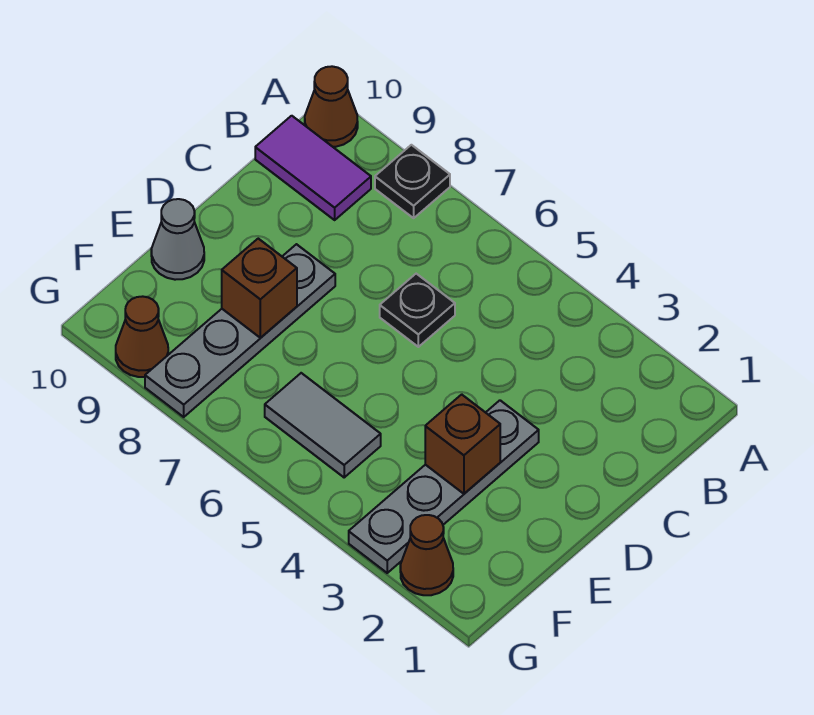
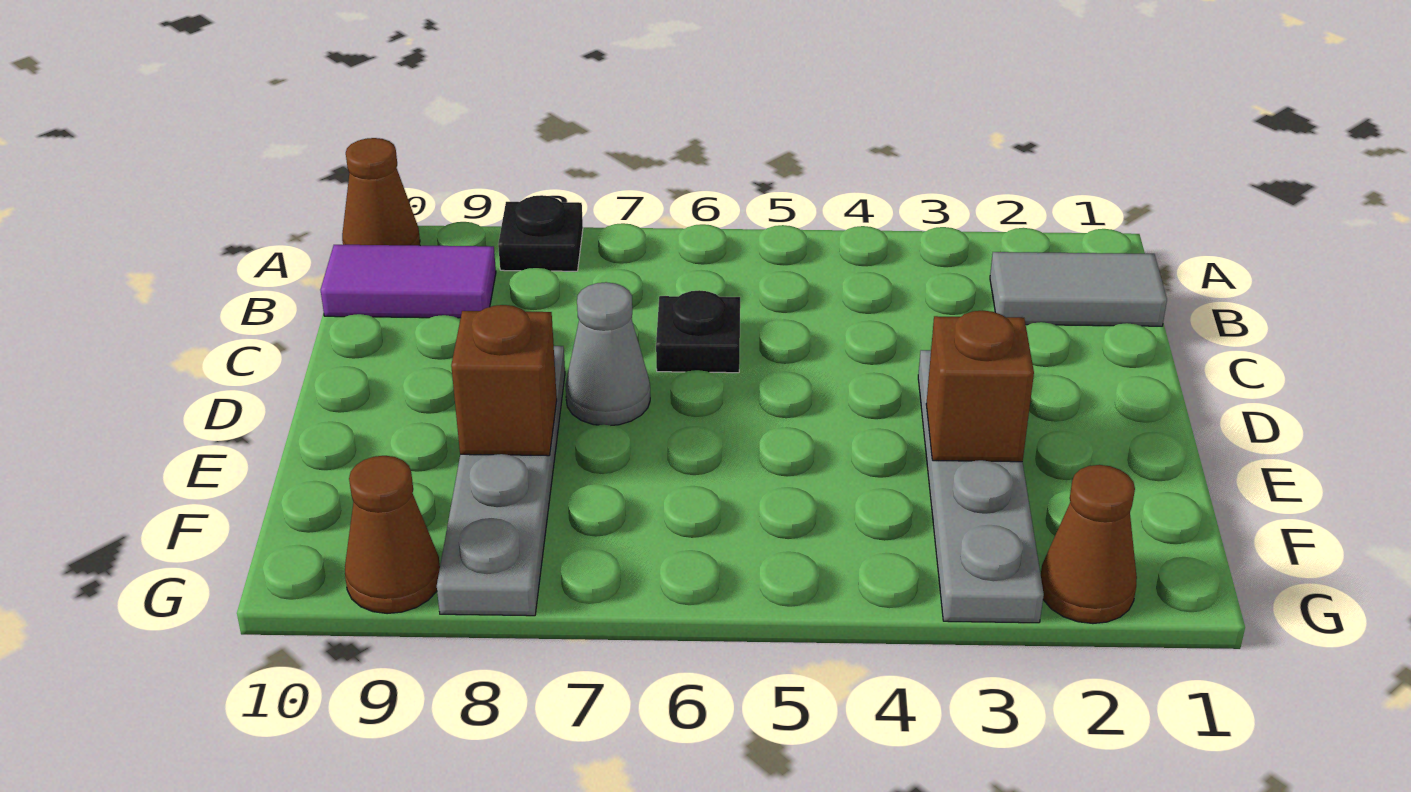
grey 1x1 cone [151,199,204,280] -> grey 1x1 cone moved to [566,282,650,425]
grey 1x2 tile [265,373,381,477] -> grey 1x2 tile moved to [990,252,1167,326]

